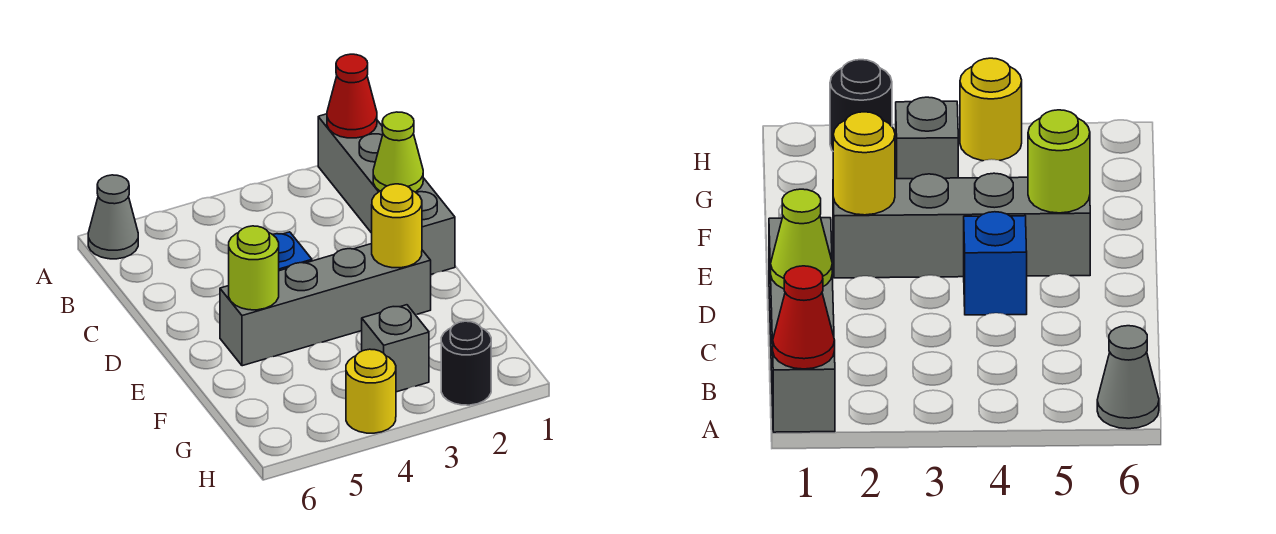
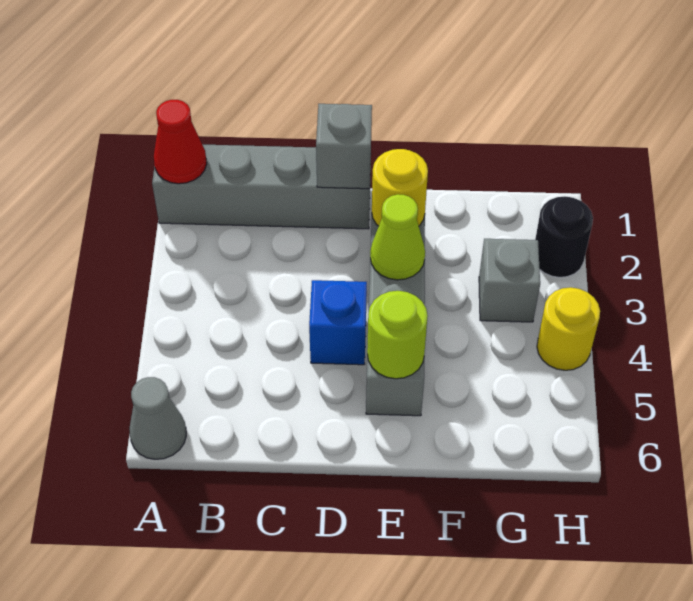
lime 1x1 cone [373,112,423,192] -> lime 1x1 cone moved to [370,194,425,280]
none -> grey 1x1 brick [316,104,372,189]

